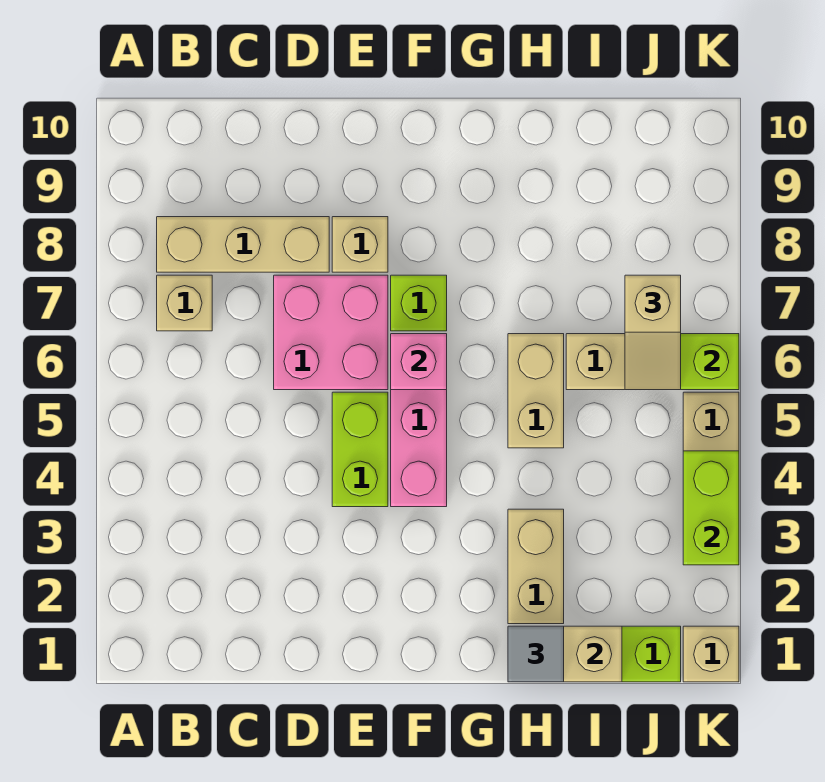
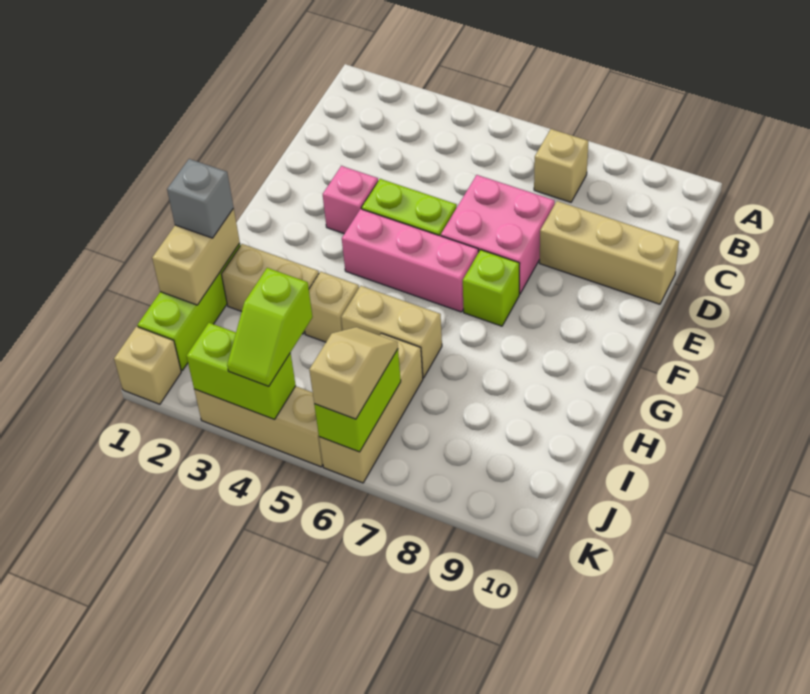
tan 1x3 brick [157,217,329,272] -> tan 1x3 brick turned to [540,201,679,304]
tan 1x1 brick [332,217,388,272] -> tan 1x1 brick moved to [305,272,359,342]
pink 1x1 brick [391,334,447,390] -> pink 1x1 brick moved to [323,166,378,234]
grey 1x1 tile [508,626,564,682] -> grey 1x1 brick [167,159,234,238]
none -> lime 1x2 slope [227,268,312,386]
tan 1x2 slope [625,275,681,390] -> tan 1x2 slope turned to [309,327,398,419]

